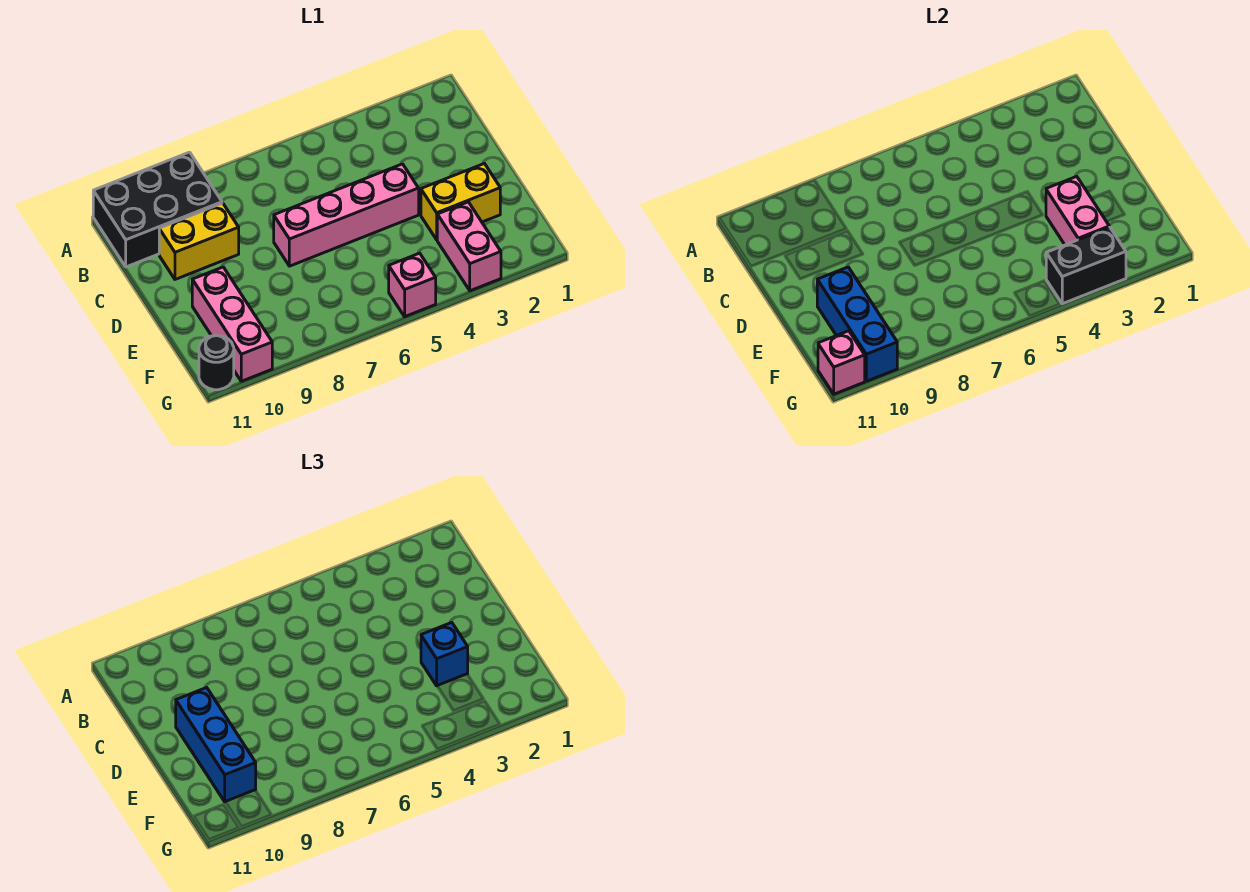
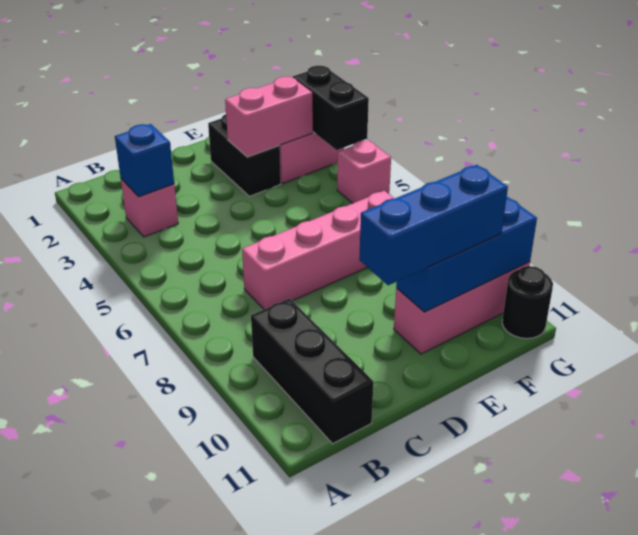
black 2x3 brick [93,152,222,267] -> black 1x3 brick [251,298,374,444]
yellow 1x2 brick [159,203,239,279] -> none
pink 1x4 brick [274,164,419,266] -> pink 1x4 brick turned to [242,191,394,309]
yellow 1x2 brick [421,164,500,240] -> black 1x2 brick [208,114,281,196]
blue 1x1 brick [421,622,468,686] -> blue 1x1 brick moved to [115,124,174,197]
pink 1x1 brick [818,331,865,394] -> pink 1x1 brick moved to [121,179,178,237]

